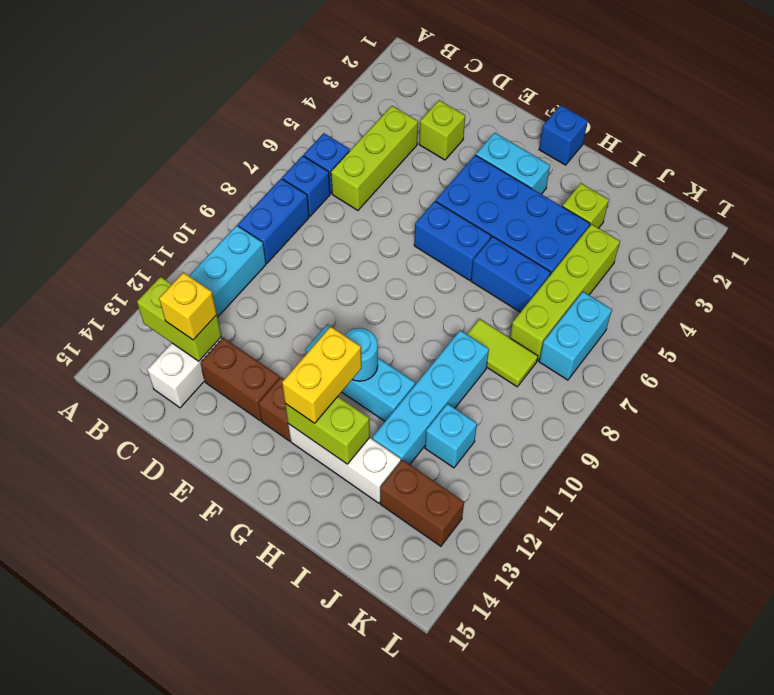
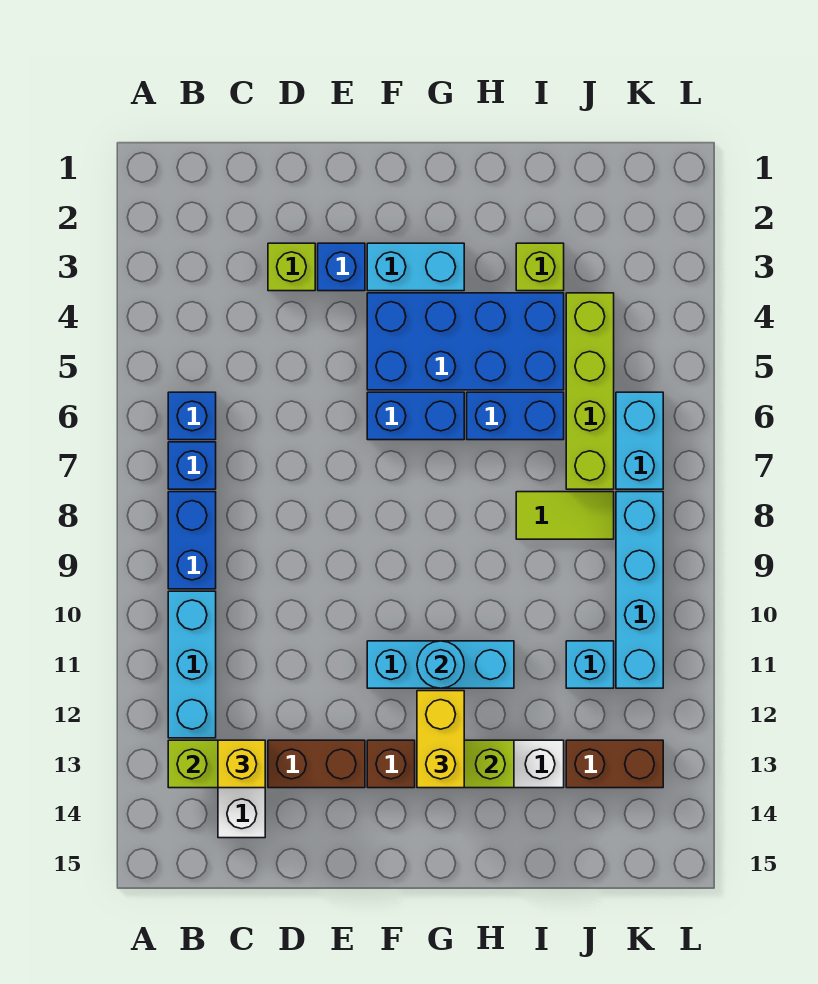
lime 1x3 brick [331,106,418,210] -> none
blue 1x1 brick [539,105,588,165] -> blue 1x1 brick moved to [318,243,365,291]
cyan 1x4 brick [372,330,489,464] -> cyan 1x4 brick moved to [616,492,663,688]

